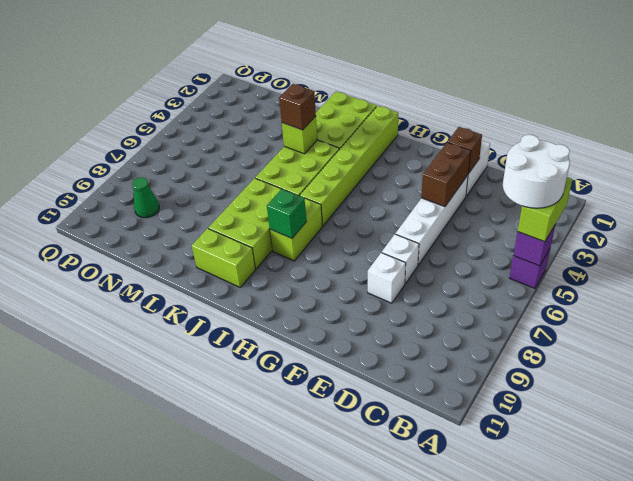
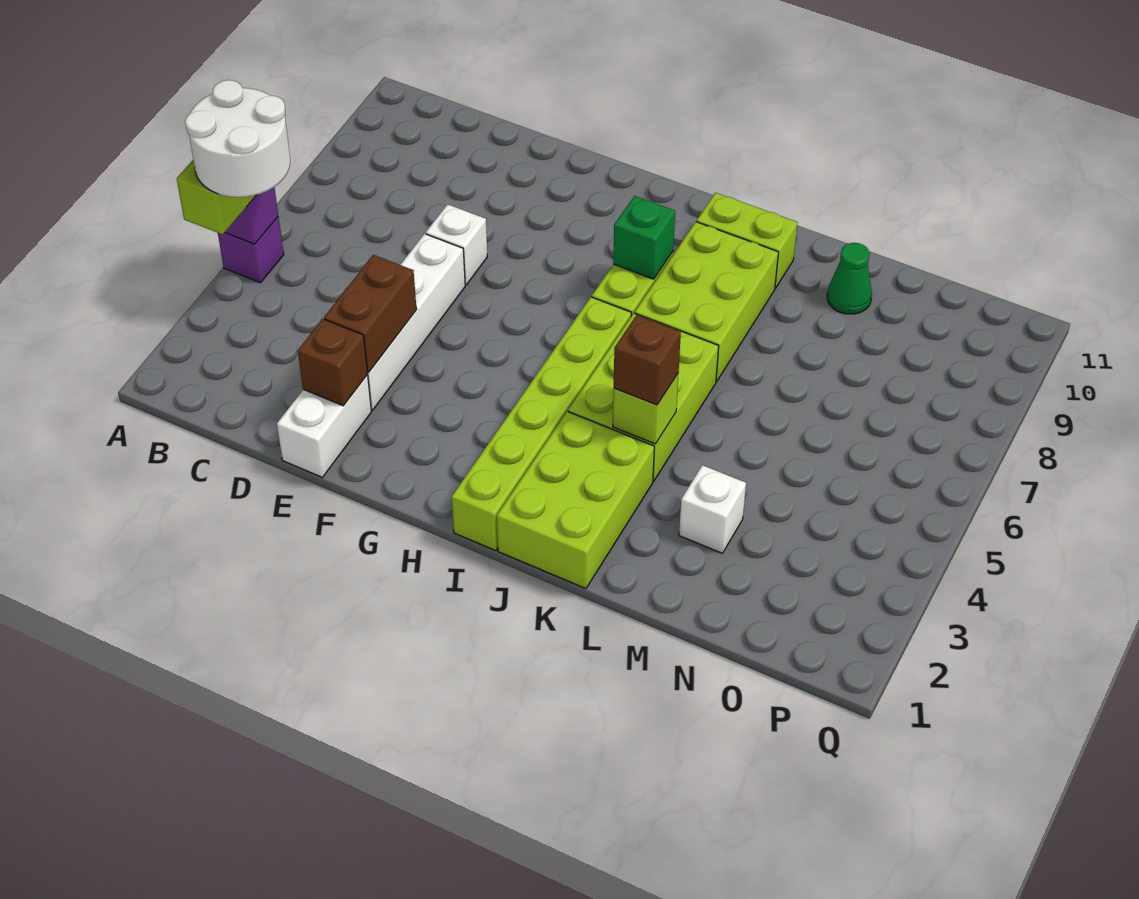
white 1x1 brick [368,253,406,303] -> white 1x1 brick moved to [679,465,746,553]
green 1x1 cone [132,177,159,218] -> green 1x1 cone moved to [827,243,872,314]

